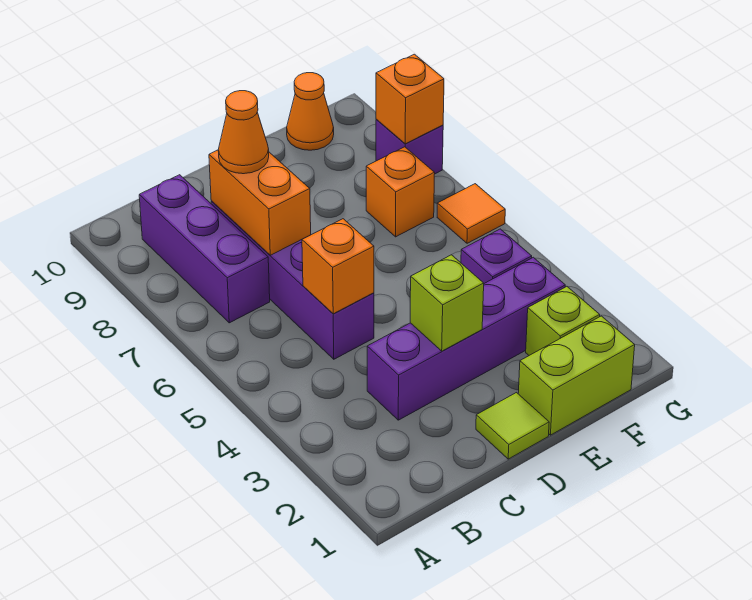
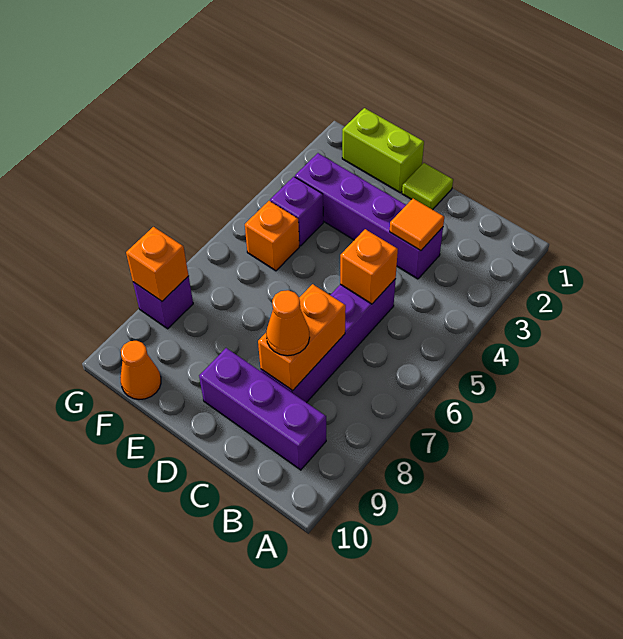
purple 1x3 brick [139,175,270,323] -> purple 1x3 brick turned to [199,348,326,470]
lime 1x1 brick [410,255,484,351] -> none
lime 1x1 brick [526,286,600,355] -> none
orange 1x1 brick [366,147,435,237] -> orange 1x1 brick moved to [245,201,299,271]
orange 1x1 tile [437,184,505,243] -> orange 1x1 tile moved to [390,199,444,251]

